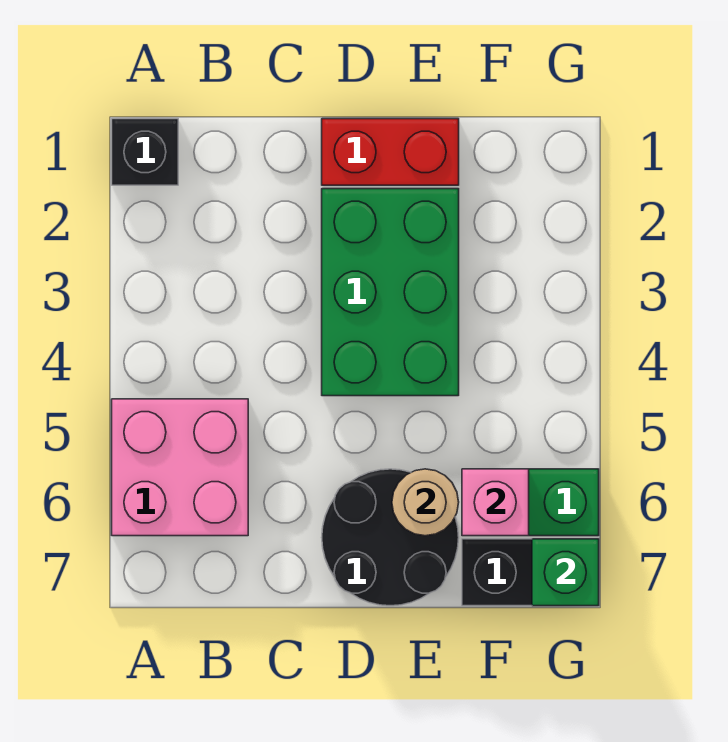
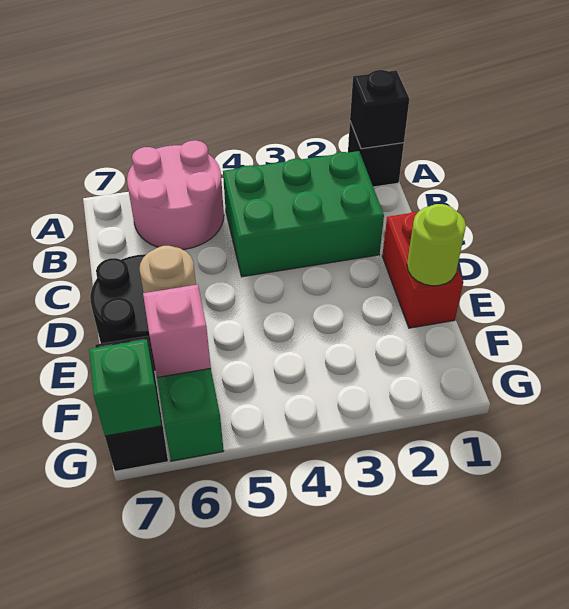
none -> black 1x1 brick [350,70,409,149]
pink 2x2 brick [112,399,248,536] -> pink 2x2 round brick [127,140,224,250]
green 2x3 brick [322,189,459,396] -> green 2x3 brick moved to [223,151,384,277]
none -> lime 1x1 round brick [407,204,466,286]

